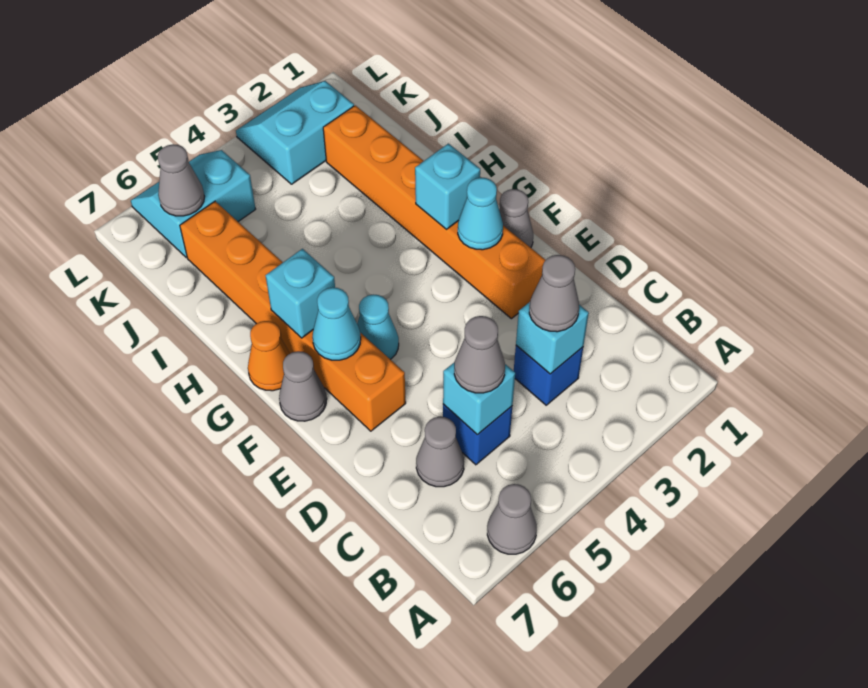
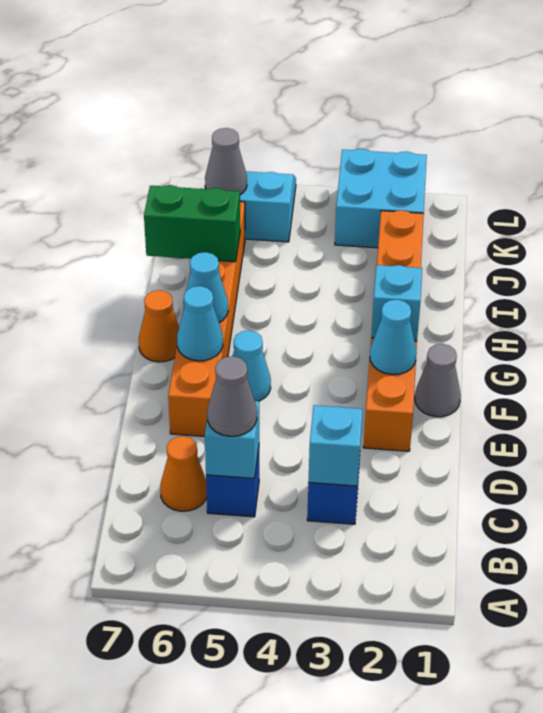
grey 1x1 cone [487,484,537,554] -> none
grey 1x1 cone [529,255,579,332] -> none
grey 1x1 cone [416,417,464,487] -> orange 1x1 cone [160,436,207,511]
grey 1x1 cone [279,351,327,421] -> none
cyan 1x1 brick [266,249,335,338] -> cyan 1x1 cone [183,252,228,322]
none -> green 1x2 brick [144,185,240,262]
cyan 2x2 slope [236,81,354,184] -> cyan 2x2 brick [335,149,427,248]

